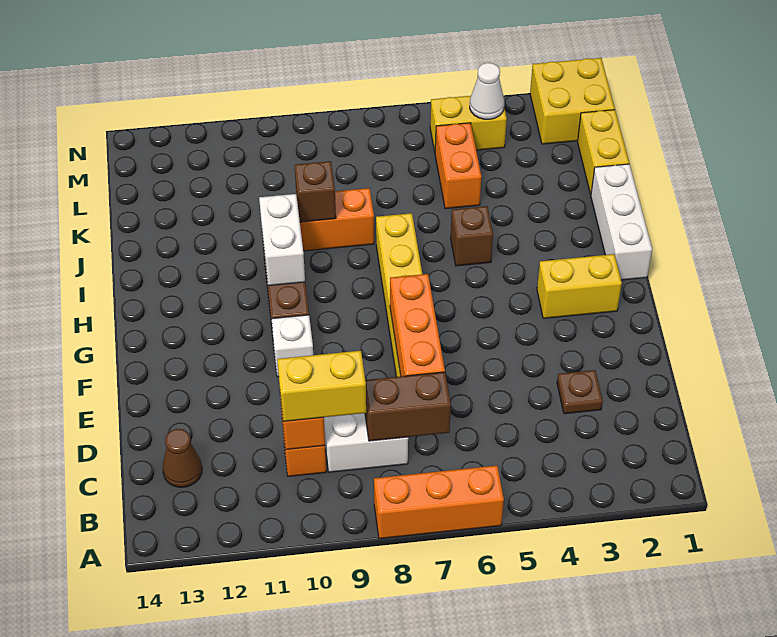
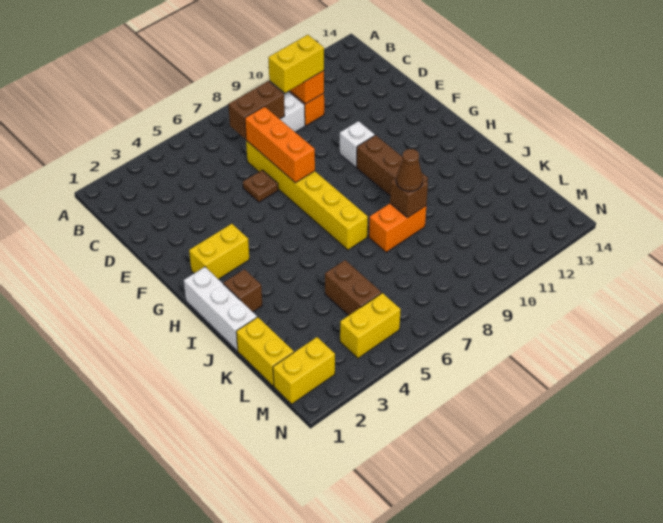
orange 1x3 brick [374,465,504,539] -> none
brown 1x1 cone [163,429,202,487] -> brown 1x1 cone moved to [396,149,423,191]
brown 1x1 plate [557,370,603,414] -> brown 1x1 plate moved to [243,170,278,202]
white 1x2 brick [259,194,305,286] -> none
brown 1x1 brick [451,206,493,266] -> brown 1x1 brick moved to [224,269,262,312]
orange 1x2 brick [435,123,482,209] -> brown 1x2 brick [325,260,381,316]
yellow 2x2 brick [530,58,615,144] -> yellow 1x2 brick [273,337,335,404]
white 1x1 cone [470,63,504,119] -> none

